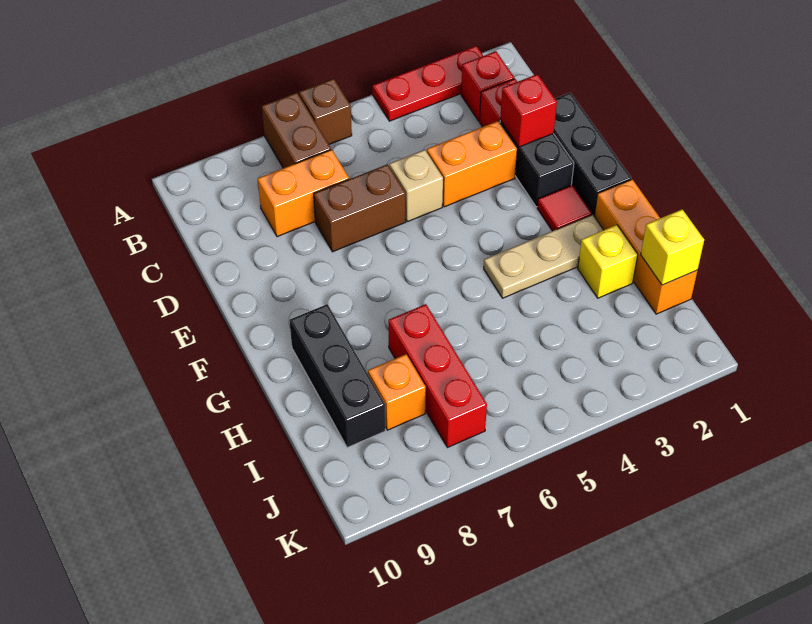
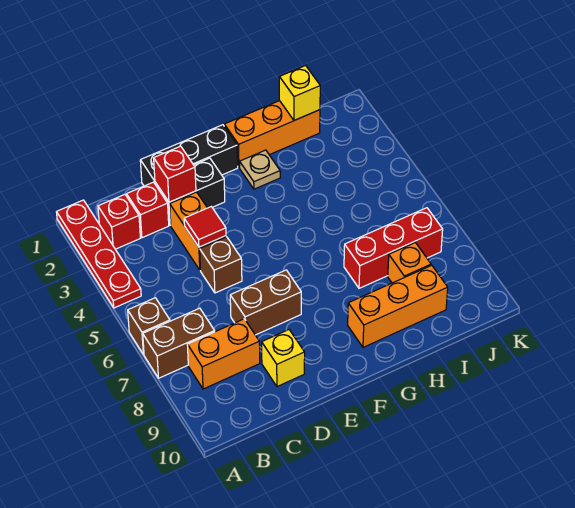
red 1x3 plate [373,46,483,121] -> red 1x4 plate [57,200,141,308]
orange 1x2 brick [258,150,349,237] -> orange 1x2 brick turned to [187,319,260,389]
tan 1x1 brick [389,150,443,222] -> brown 1x1 brick [200,237,242,293]
brown 1x2 brick [314,164,406,252] -> brown 1x2 brick turned to [230,270,301,335]
red 1x1 tile [537,185,592,231] -> red 1x1 tile moved to [184,207,226,247]
tan 1x3 plate [484,215,603,298] -> tan 1x1 plate [240,150,280,189]
black 1x3 brick [289,304,385,448] -> orange 1x3 brick [348,265,448,347]
yellow 1x1 brick [578,225,638,298] -> yellow 1x1 brick moved to [262,330,305,387]

